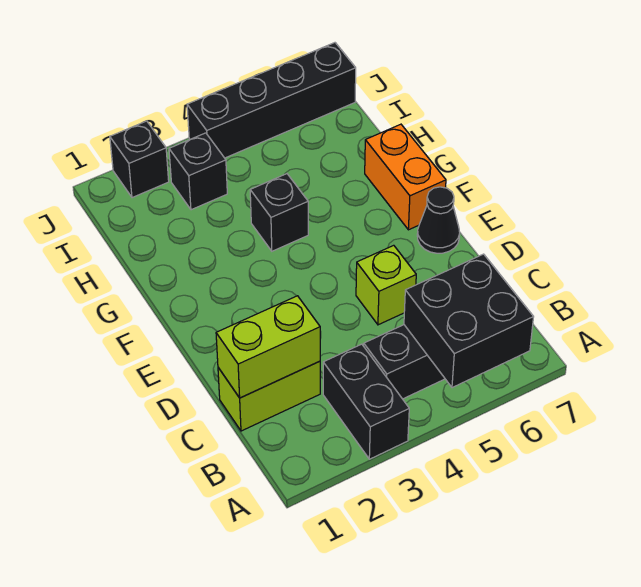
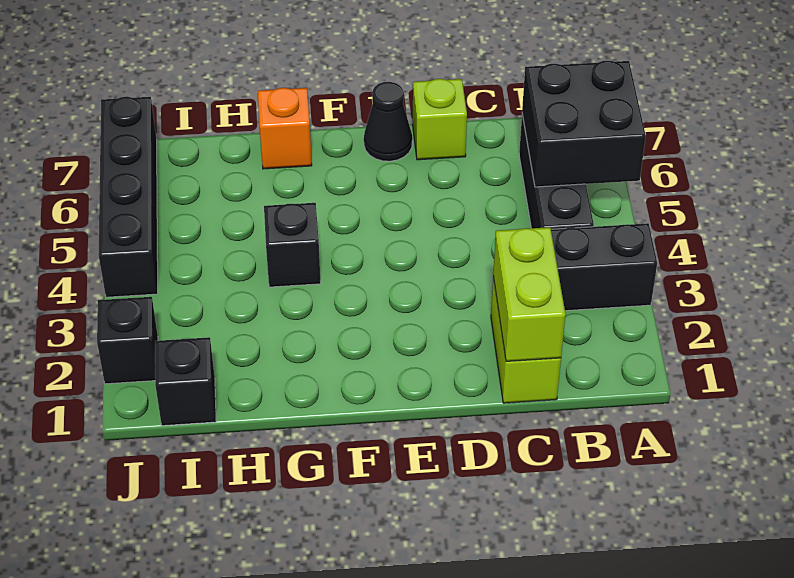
lime 1x1 brick [356,245,416,325] -> lime 1x1 brick moved to [413,79,467,160]
orange 1x2 brick [365,124,446,230] -> orange 1x1 brick [258,88,312,169]
black 1x1 brick [169,133,227,210] -> black 1x1 brick moved to [155,337,216,426]

